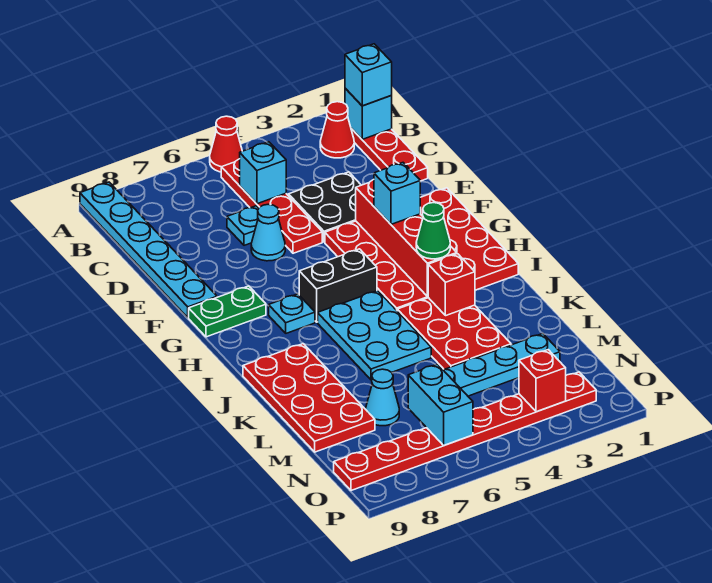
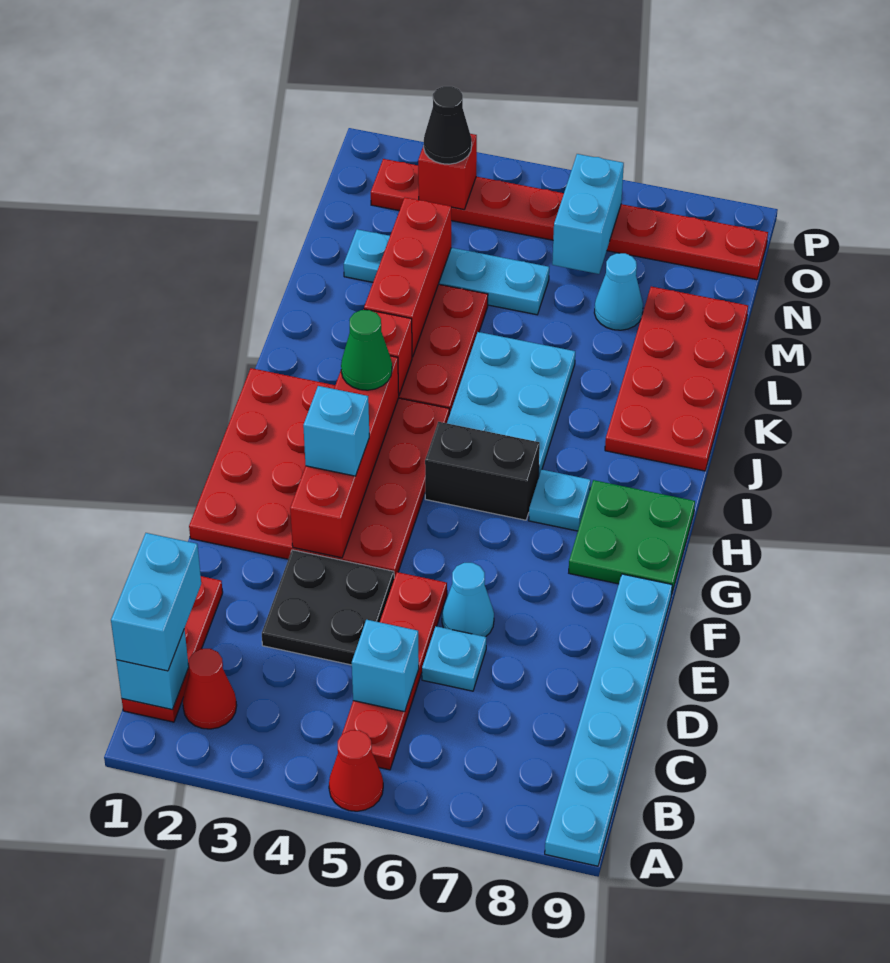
cyan 1x1 brick [345,44,392,106] -> cyan 1x2 brick [111,533,201,671]
green 1x2 plate [189,286,266,337] -> green 2x2 plate [569,480,695,593]
none -> red 1x3 brick [364,197,451,357]
none -> black 1x1 cone [424,86,472,164]

